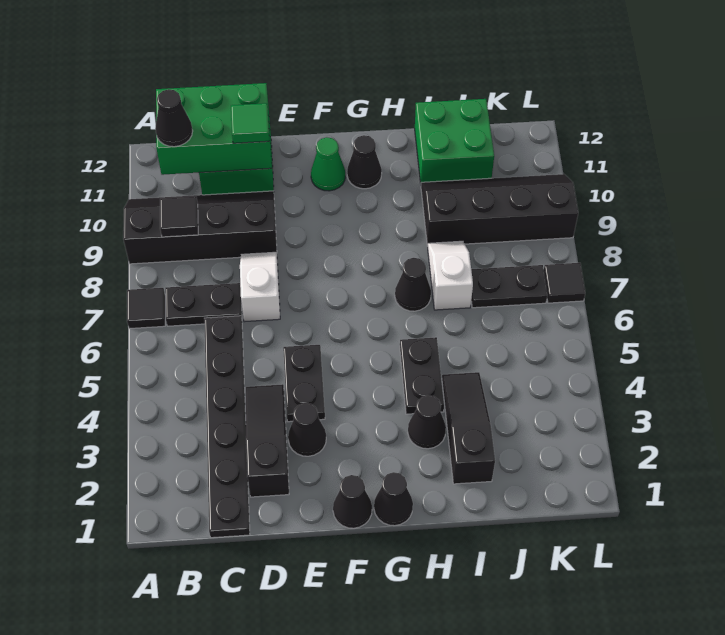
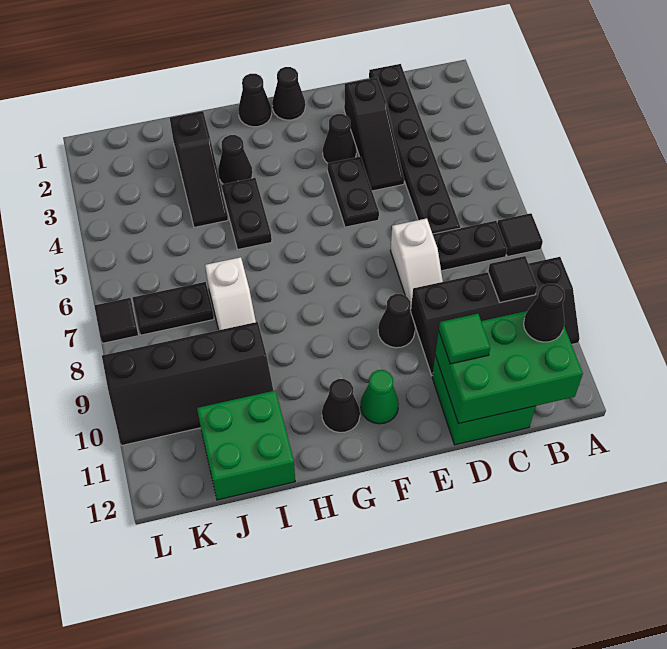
black 1x1 cone [395,258,431,311] -> black 1x1 cone moved to [378,294,415,348]

